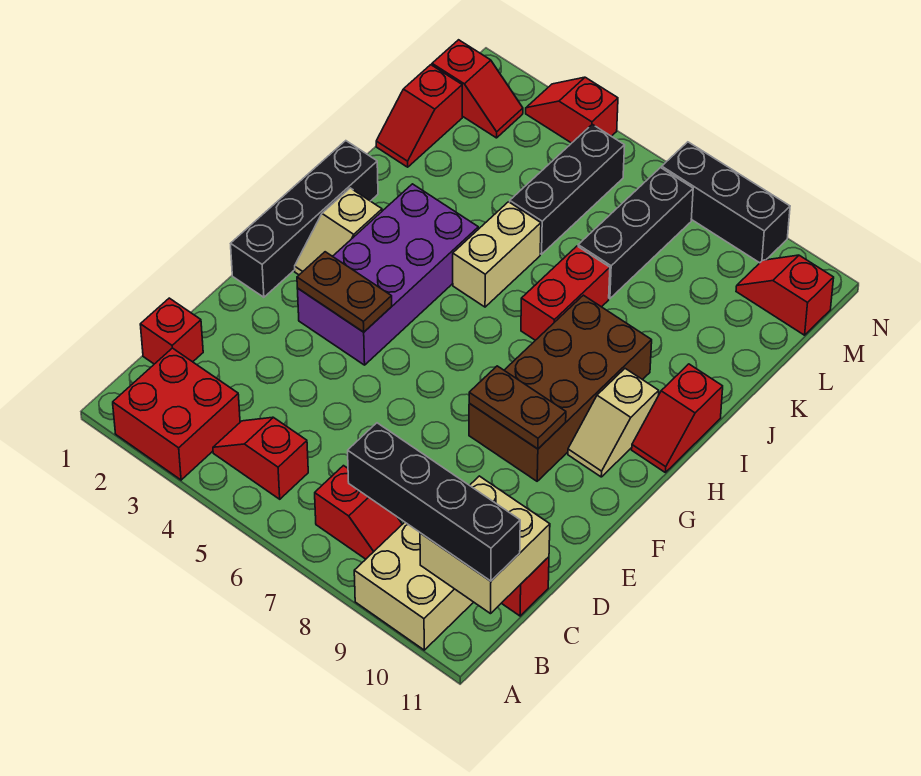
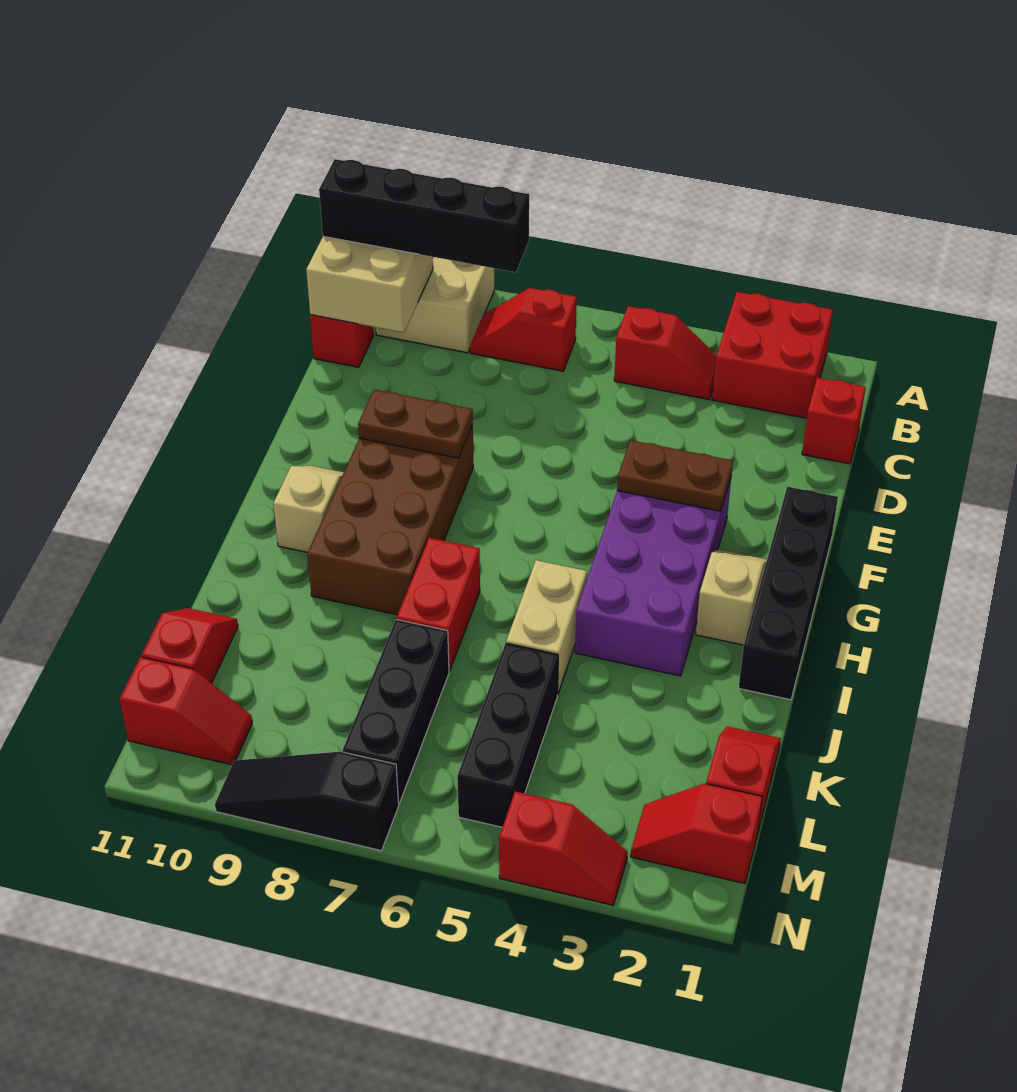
red 1x2 slope [632,364,723,472] -> red 1x2 slope moved to [142,608,238,683]
black 1x3 brick [662,142,790,263] -> black 1x3 slope [215,752,399,851]

